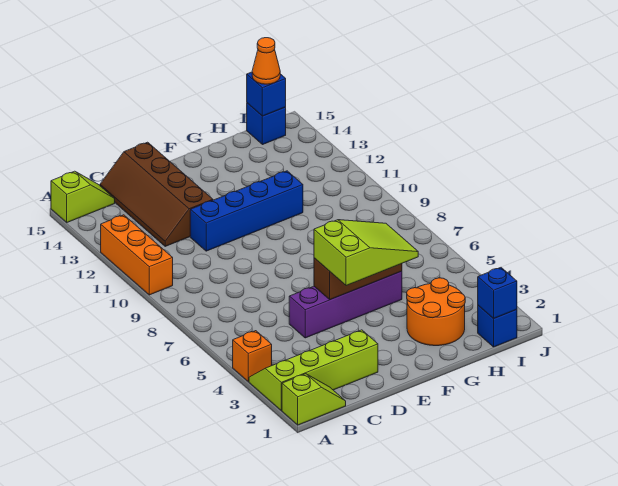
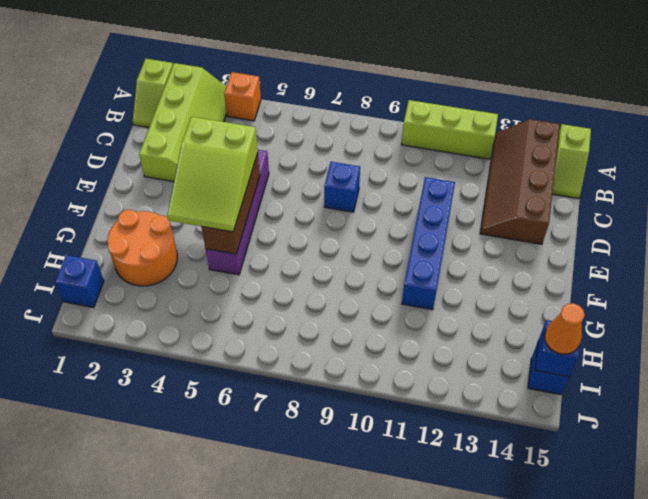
orange 1x3 brick [101,215,173,295] -> lime 1x3 brick [402,100,498,159]
brown 2x4 slope [100,142,213,246] -> brown 2x4 slope turned to [480,119,560,244]
blue 1x1 brick [478,268,517,319] -> blue 1x1 brick moved to [324,162,360,212]

